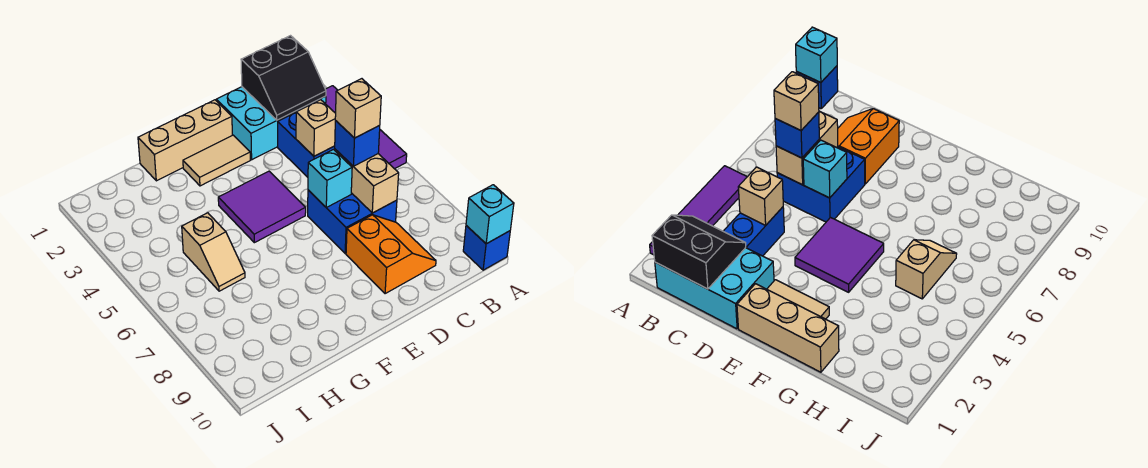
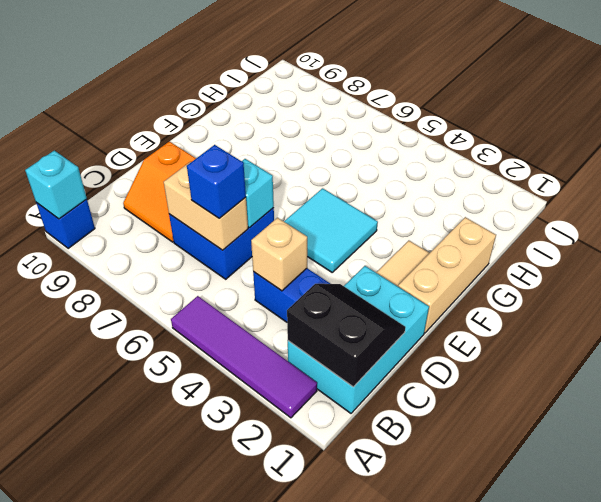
black 2x2 slope [241,36,326,120] -> black 2x2 slope turned to [287,284,406,387]
tan 1x1 brick [335,79,381,138] -> none
purple 2x2 tile [218,171,306,243] -> cyan 2x2 tile [284,188,378,272]
tan 1x2 slope [182,213,245,291] -> none

